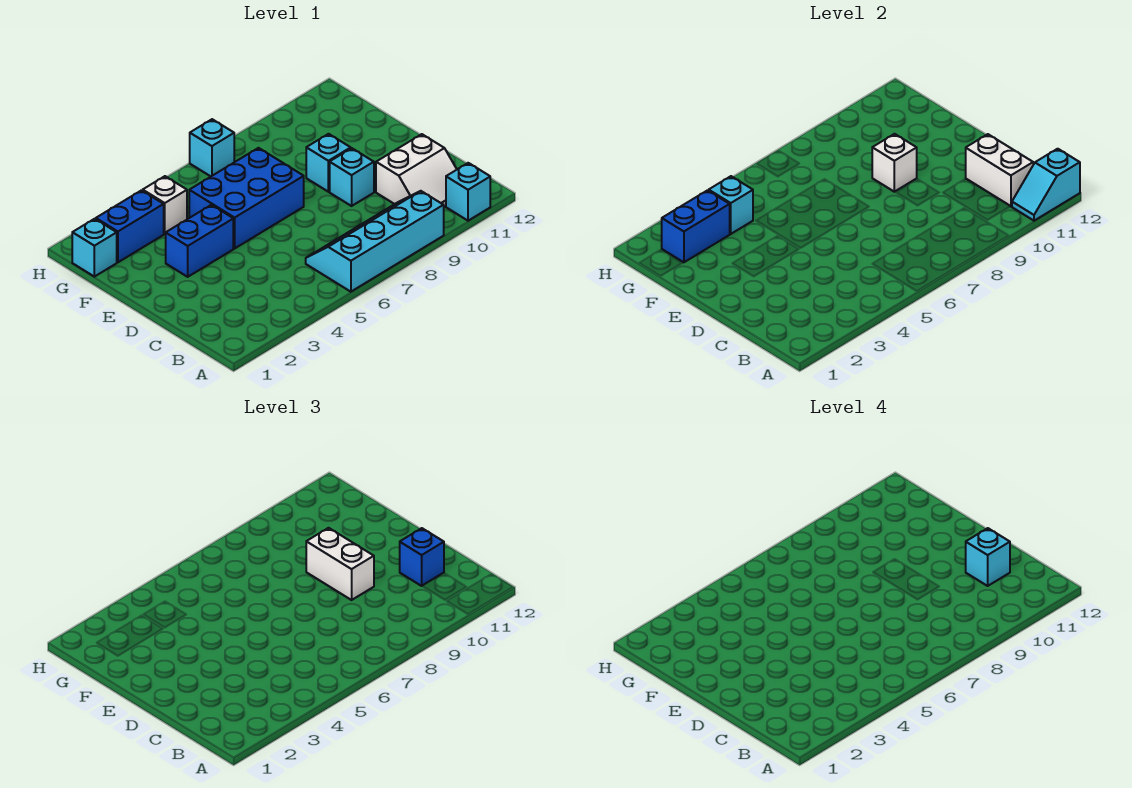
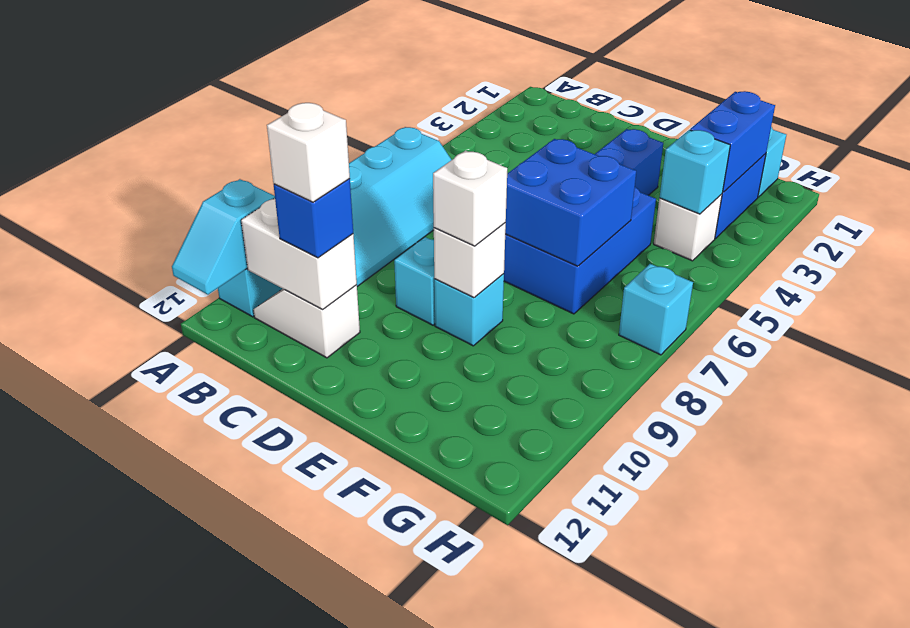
cyan 1x2 slope [1012,149,1080,221] -> cyan 1x2 slope turned to [172,179,275,295]
white 2x2 slope [376,134,457,207] -> white 1x2 slope [253,285,360,358]
cyan 1x1 brick [966,528,1010,586] -> white 1x1 brick [267,103,350,202]
white 1x2 brick [306,528,374,600] -> white 1x1 brick [433,151,507,246]
none -> blue 2x2 brick [505,139,636,266]

